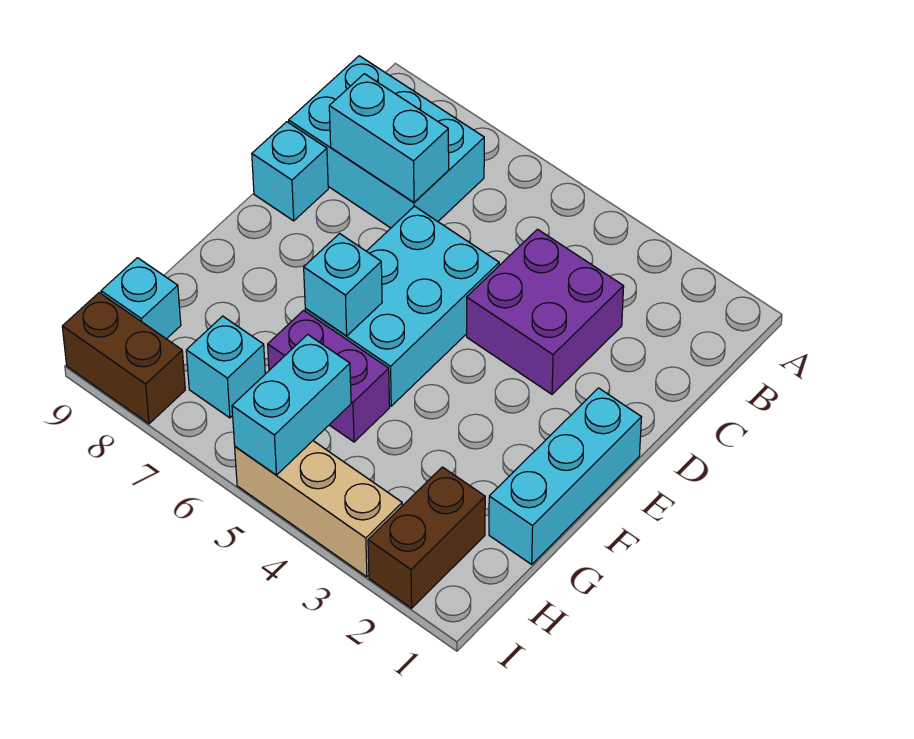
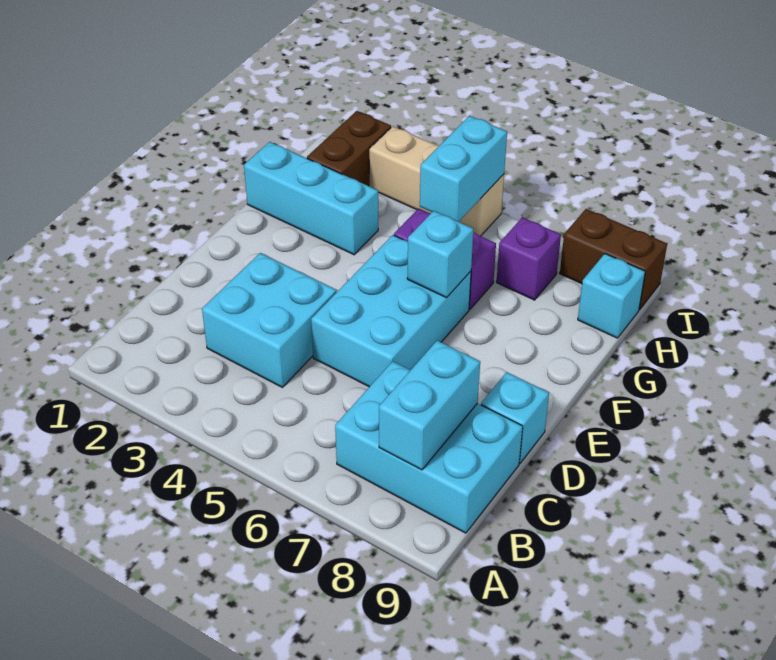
purple 2x2 brick [467,229,624,394] -> cyan 2x2 brick [202,253,337,388]
cyan 1x2 brick [329,74,449,202] -> cyan 1x2 brick turned to [379,341,480,470]
cyan 1x3 brick [489,388,641,564] -> cyan 1x3 brick turned to [244,142,378,255]
cyan 1x1 brick [186,316,265,418] -> purple 1x1 brick [496,217,561,300]

